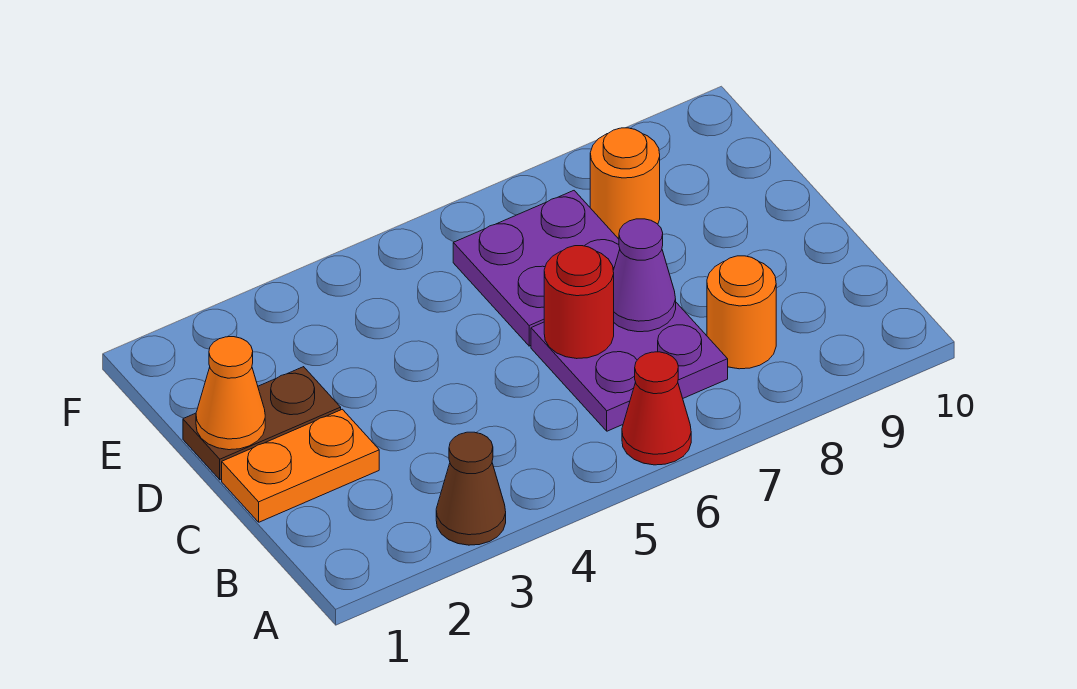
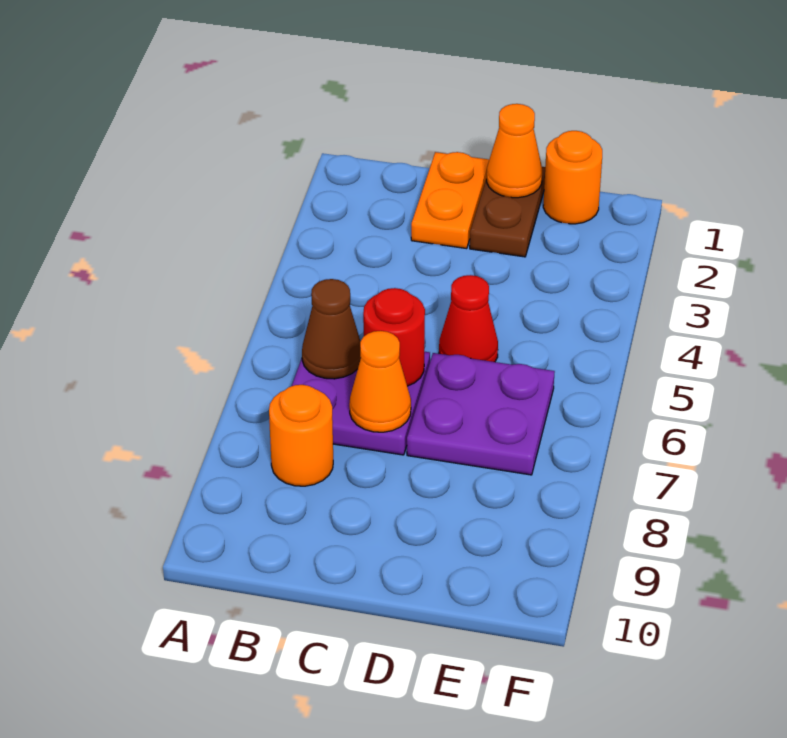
brown 1x1 cone [436,432,506,545] -> brown 1x1 cone moved to [302,279,361,379]
red 1x1 cone [622,352,691,465] -> red 1x1 cone moved to [439,275,498,362]
purple 1x1 cone [613,219,676,332] -> orange 1x1 cone [349,331,411,432]
orange 1x1 round brick [590,128,660,239] -> orange 1x1 round brick moved to [543,131,602,224]

